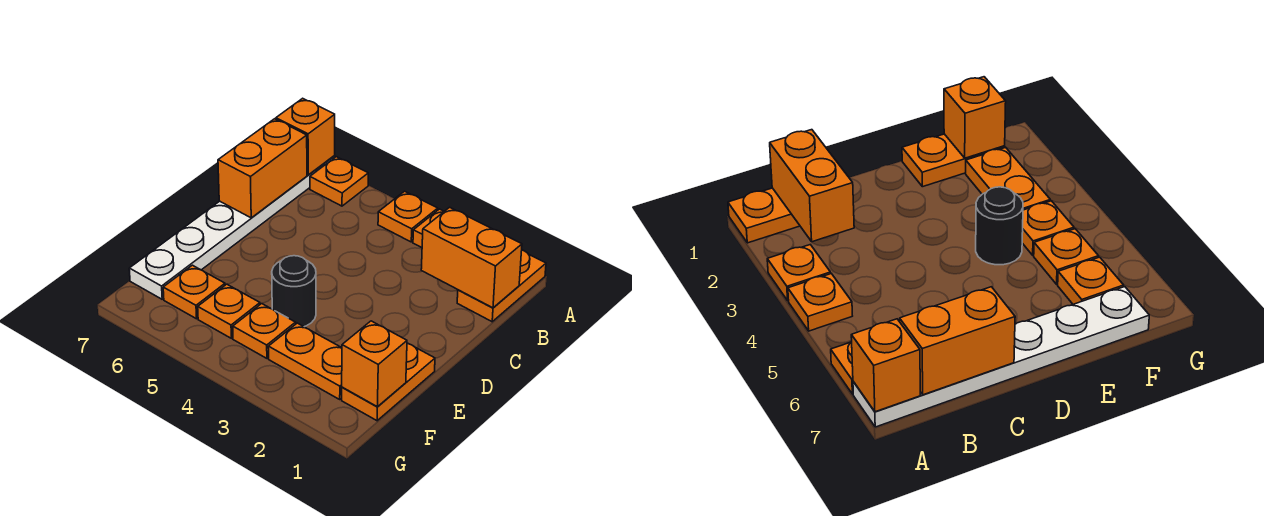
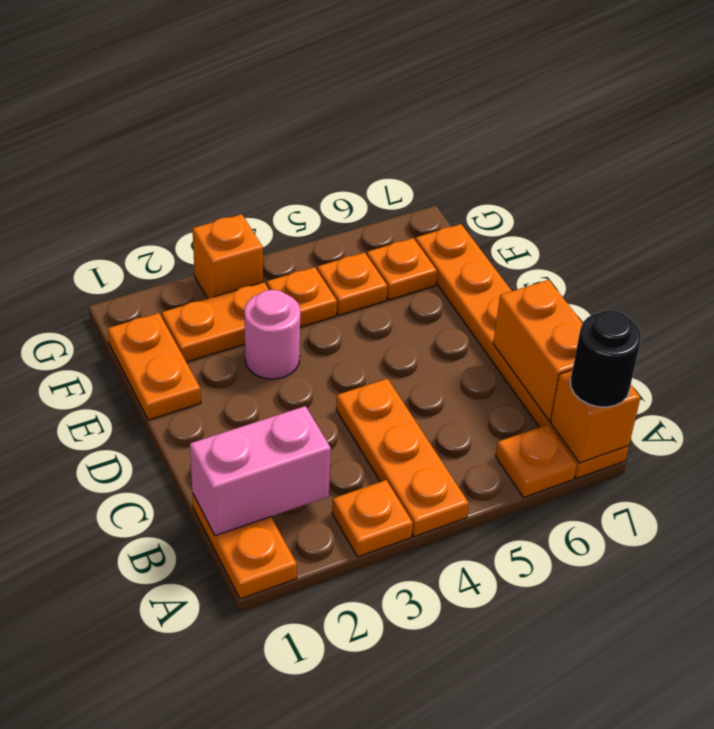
orange 1x1 plate [378,191,438,242] -> orange 1x3 plate [336,379,469,537]
white 1x6 plate [129,156,335,299] -> orange 1x6 plate [415,224,629,479]
orange 1x2 brick [421,207,522,308] -> pink 1x2 brick [190,406,331,536]
none -> pink 1x1 round brick [244,290,300,379]
black 1x1 round brick [272,256,316,327] -> black 1x1 round brick moved to [571,310,641,407]
orange 1x1 brick [342,321,407,407] -> orange 1x1 brick moved to [193,214,263,299]

